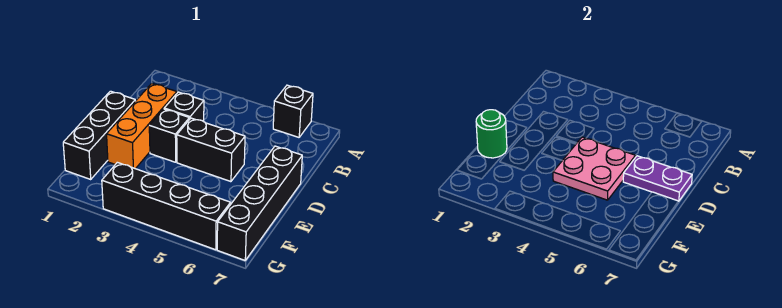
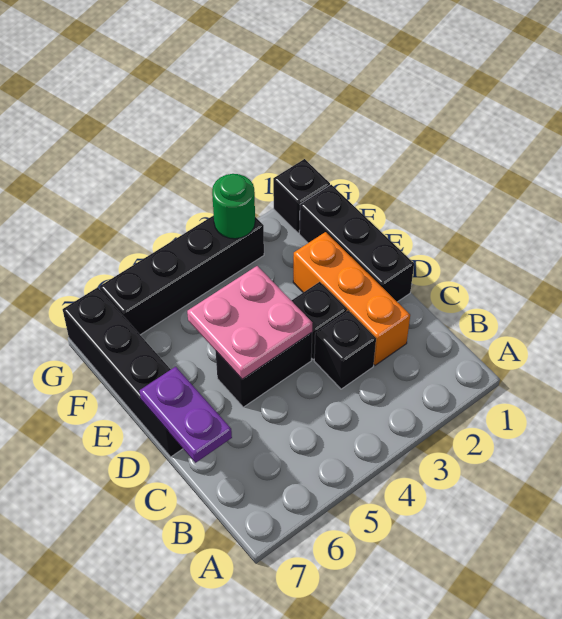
black 1x1 brick [273,85,313,137] -> black 1x1 brick moved to [273,159,330,233]
purple 1x2 plate [623,156,692,201] -> purple 1x2 plate turned to [140,367,232,463]
green 1x1 round brick [476,110,507,158] -> green 1x1 round brick moved to [212,174,255,239]

